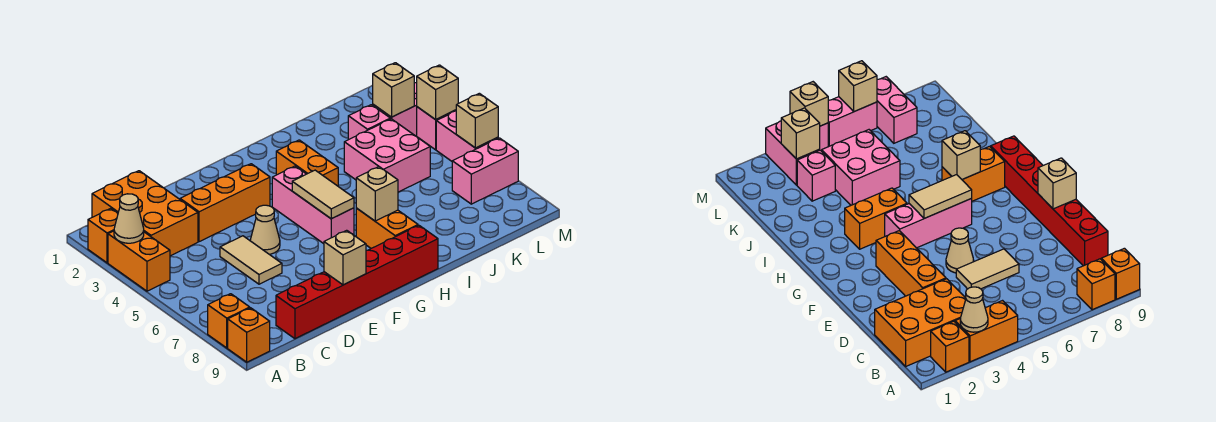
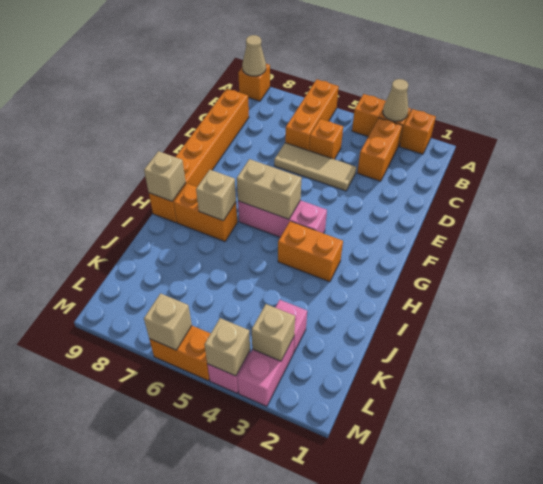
orange 1x1 brick [208,294,250,348] -> orange 1x1 brick moved to [309,119,343,159]
orange 2x3 brick [92,171,198,256] -> orange 1x2 brick [357,118,402,181]
red 1x6 brick [276,225,438,339] -> orange 1x6 brick [149,88,249,223]
orange 1x3 brick [180,164,270,242] -> orange 1x3 brick moved to [285,79,339,151]
tan 1x2 tile [220,236,282,284] -> tan 1x3 tile [274,143,356,191]
tan 1x1 cone [250,205,280,254] -> tan 1x1 cone moved to [242,35,266,76]
tan 1x1 brick [324,230,366,285] -> tan 1x1 brick moved to [144,151,186,201]
tan 1x2 tile [292,170,354,219] -> tan 1x2 brick [237,159,302,219]
pink 2x2 brick [344,119,430,192] -> none
pink 1x2 brick [452,138,518,204] -> none
pink 1x2 brick [436,111,498,161] -> orange 1x2 brick [149,326,211,381]

